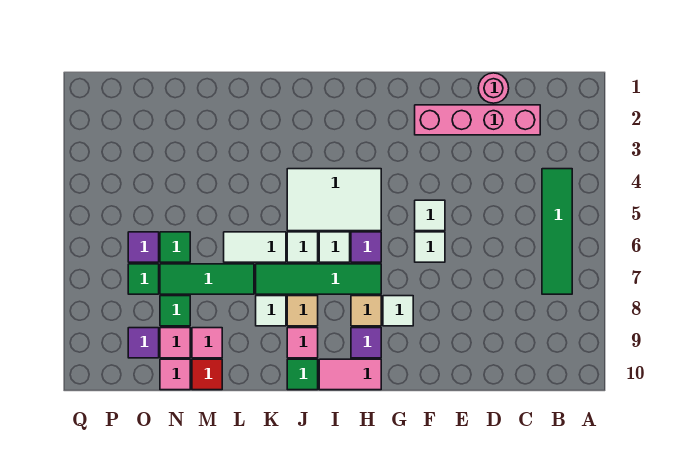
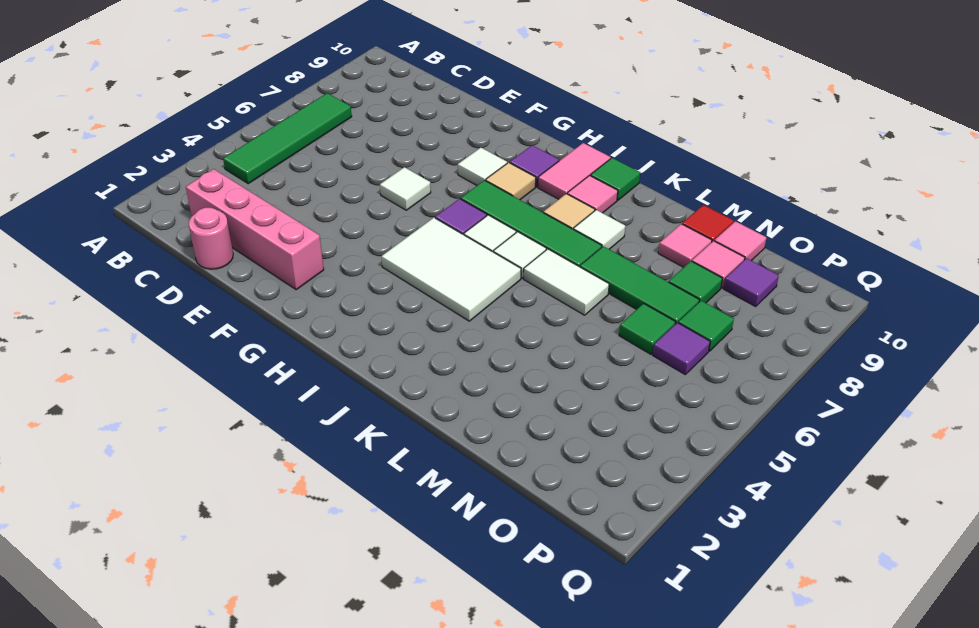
white 1x1 tile [415,200,445,231] -> none
pink 1x2 tile [319,359,381,390] -> pink 1x2 tile turned to [538,143,611,199]

